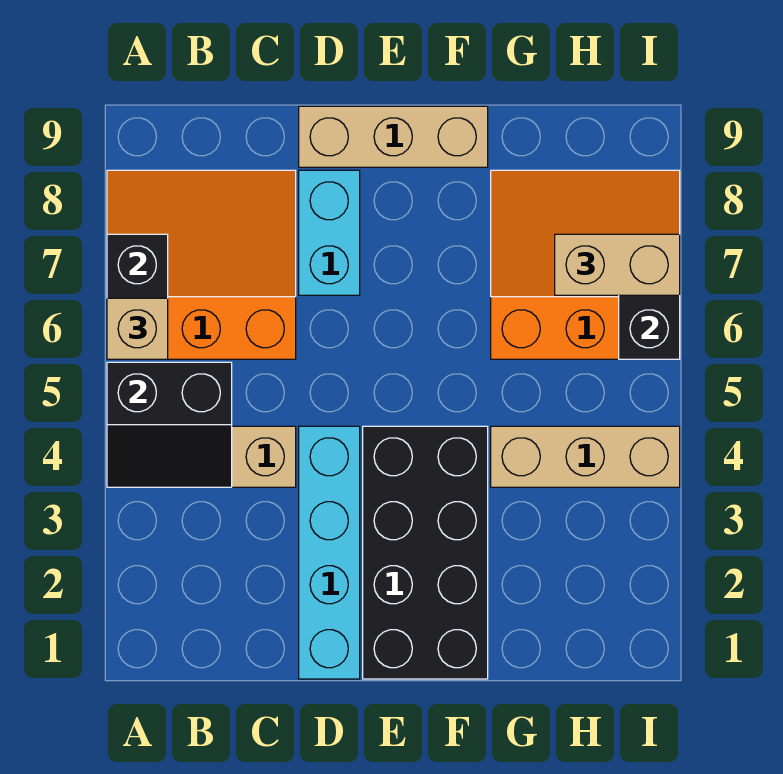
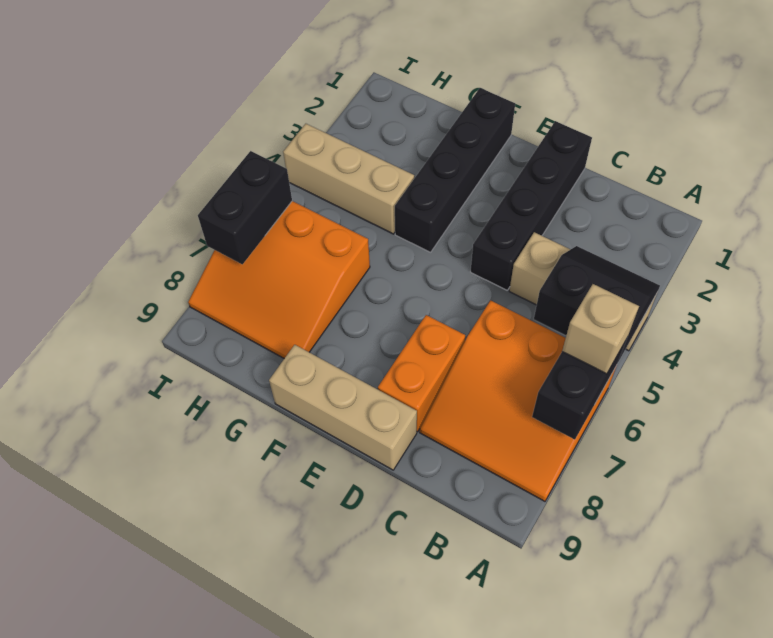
cyan 1x4 brick [299,426,360,679] -> black 1x4 brick [471,121,592,290]
cyan 1x2 brick [299,170,360,295] -> orange 1x2 brick [378,315,465,432]
black 2x4 brick [363,426,488,679] -> black 1x4 brick [395,88,515,252]
tan 1x2 brick [555,234,680,295] -> none

